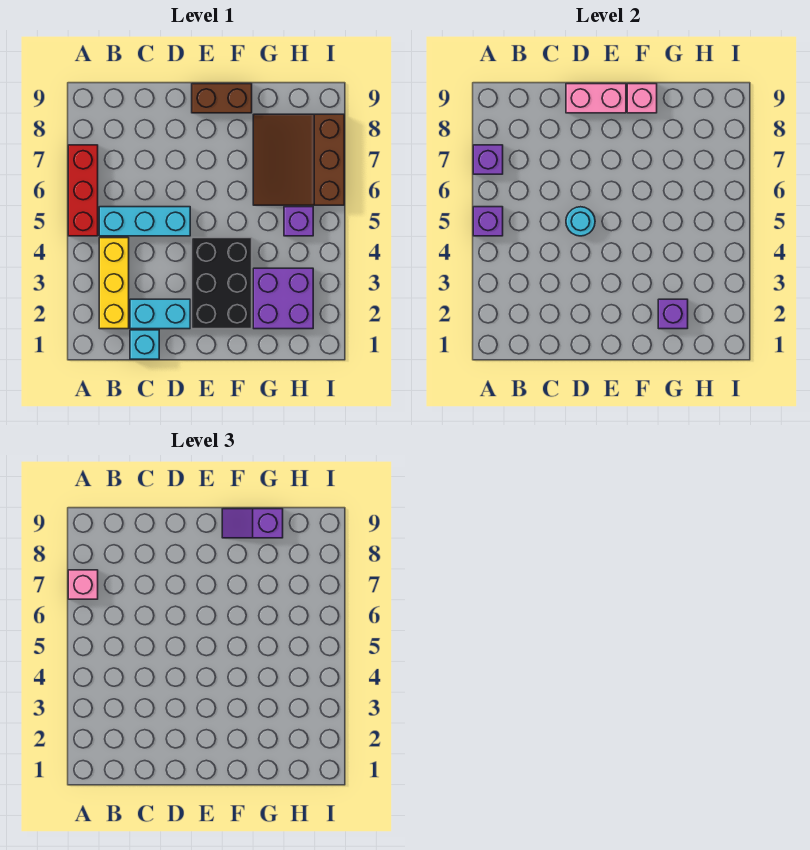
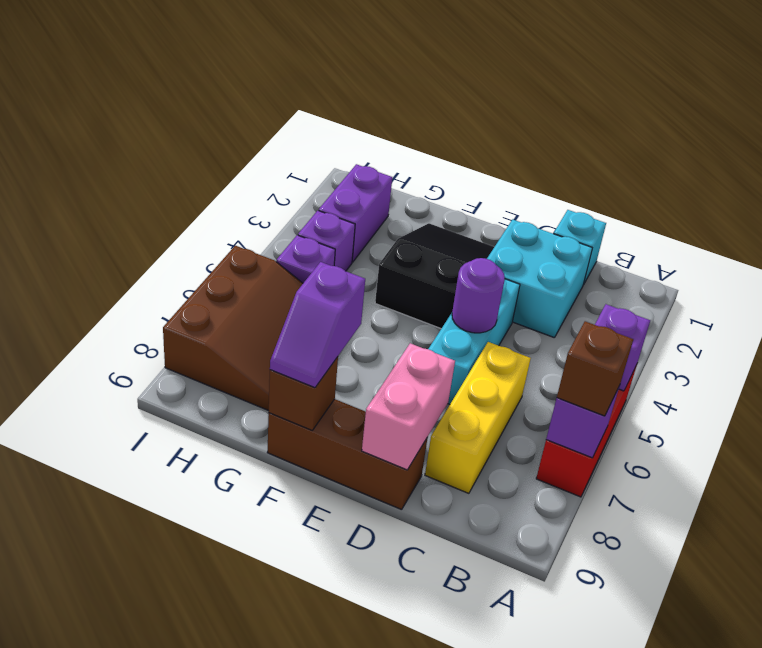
pink 1x1 brick [68,570,98,599] -> brown 1x1 brick [557,321,633,416]
yellow 1x3 brick [99,238,129,329] -> yellow 1x3 brick moved to [425,342,531,493]
cyan 1x3 brick [99,207,190,236] -> cyan 1x3 brick turned to [429,279,520,404]
cyan 1x2 brick [130,299,190,329] -> cyan 2x2 brick [487,219,592,338]
cyan 1x1 round brick [566,207,595,236] -> purple 1x1 round brick [452,258,505,333]
pink 1x2 brick [566,84,626,113] -> pink 1x2 brick turned to [362,343,455,470]
black 2x3 brick [192,238,252,329] -> black 2x3 slope [375,223,494,329]
brown 1x2 brick [192,84,252,113] -> brown 1x3 brick [267,399,428,510]
pink 1x1 brick [627,84,657,113] -> brown 1x1 brick [269,357,338,430]
purple 1x2 slope [222,509,283,538] -> purple 1x2 slope turned to [270,262,365,388]
purple 2x2 brick [253,268,313,329] -> purple 1x2 brick [319,164,392,262]
purple 1x1 brick [658,299,688,329] -> purple 1x1 brick moved to [298,211,355,271]

